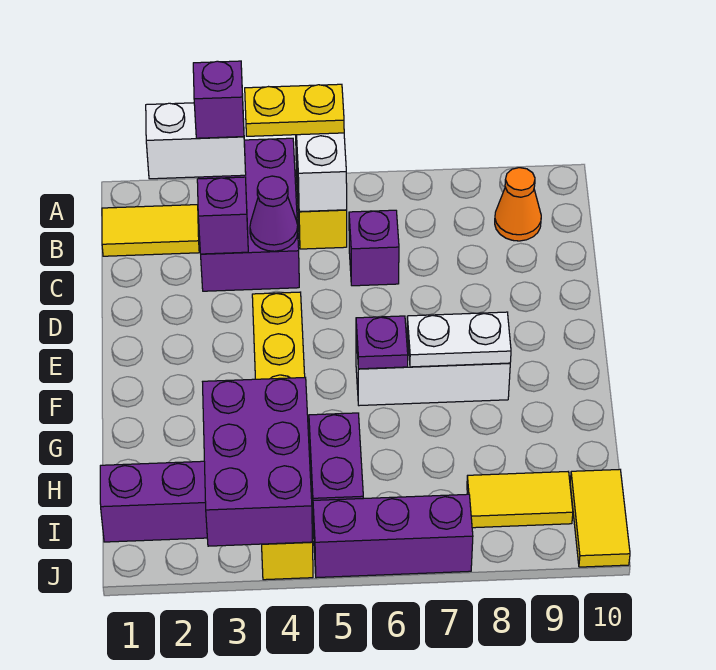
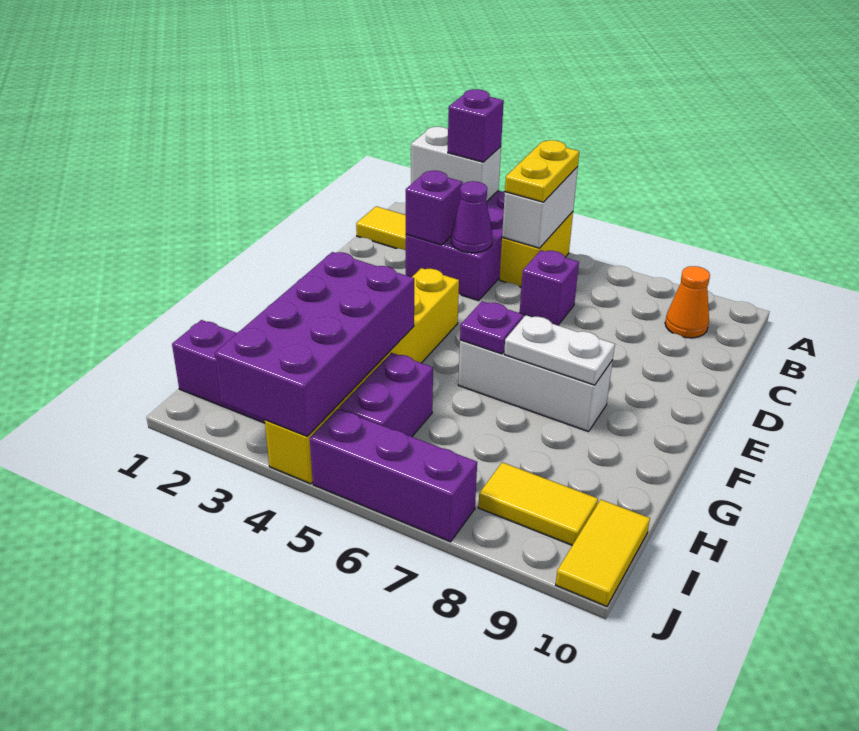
yellow 1x2 plate [245,84,344,136] -> yellow 1x2 plate turned to [505,140,579,202]
purple 2x3 brick [203,378,312,546] -> purple 2x4 brick [215,252,414,436]

